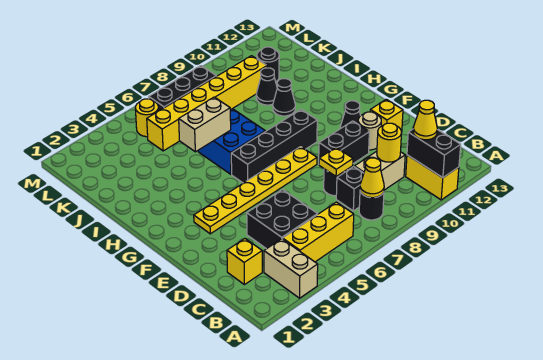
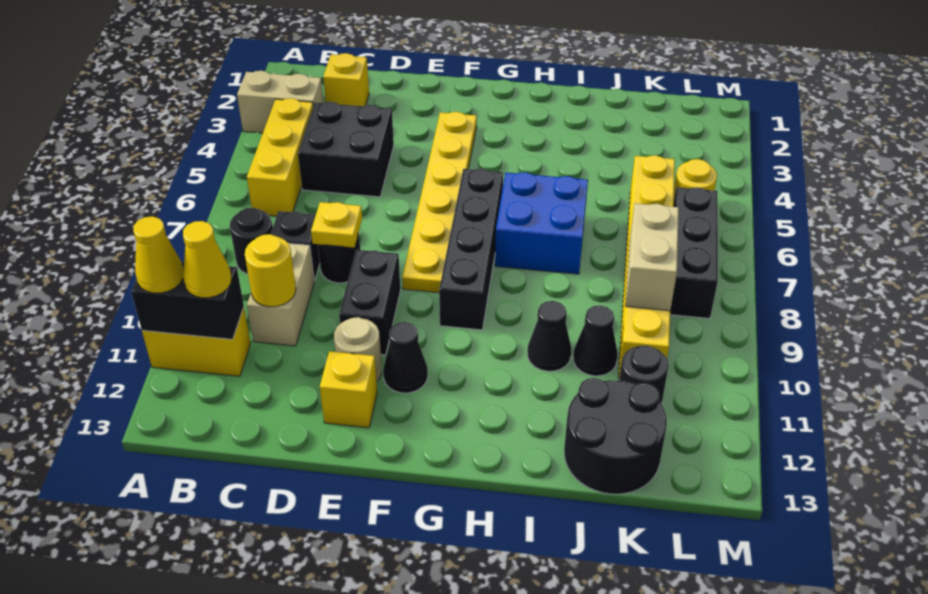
yellow 1x1 cone [360,158,384,198] -> yellow 1x1 cone moved to [133,216,183,293]
tan 1x2 brick [179,97,231,152] -> tan 1x2 brick moved to [625,203,679,311]
none -> black 2x2 round brick [564,378,667,494]

